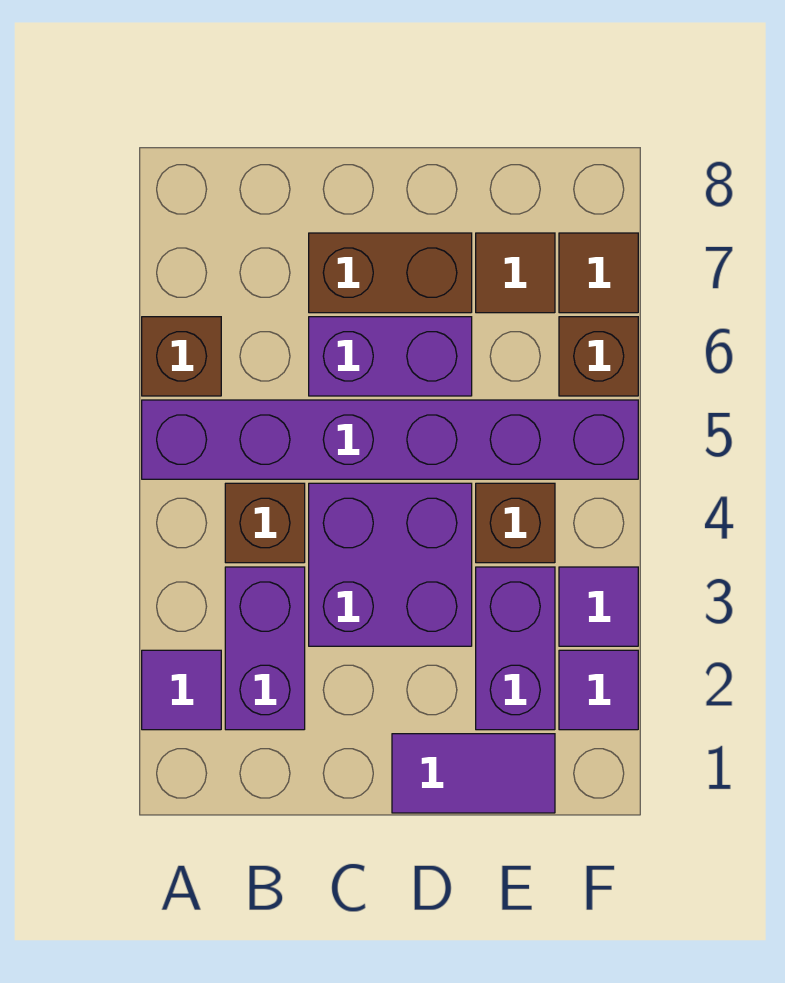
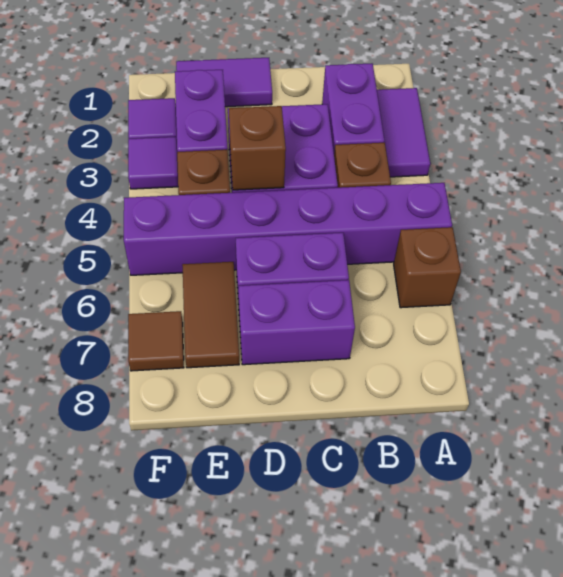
purple 1x1 tile [142,650,221,730] -> purple 1x2 tile [377,88,430,177]
brown 1x2 brick [309,233,472,313] -> purple 1x2 brick [238,280,355,365]
brown 1x1 tile [476,233,555,313] -> brown 1x2 tile [182,262,239,368]
brown 1x1 brick [559,317,638,396] -> brown 1x1 brick moved to [229,106,286,190]

